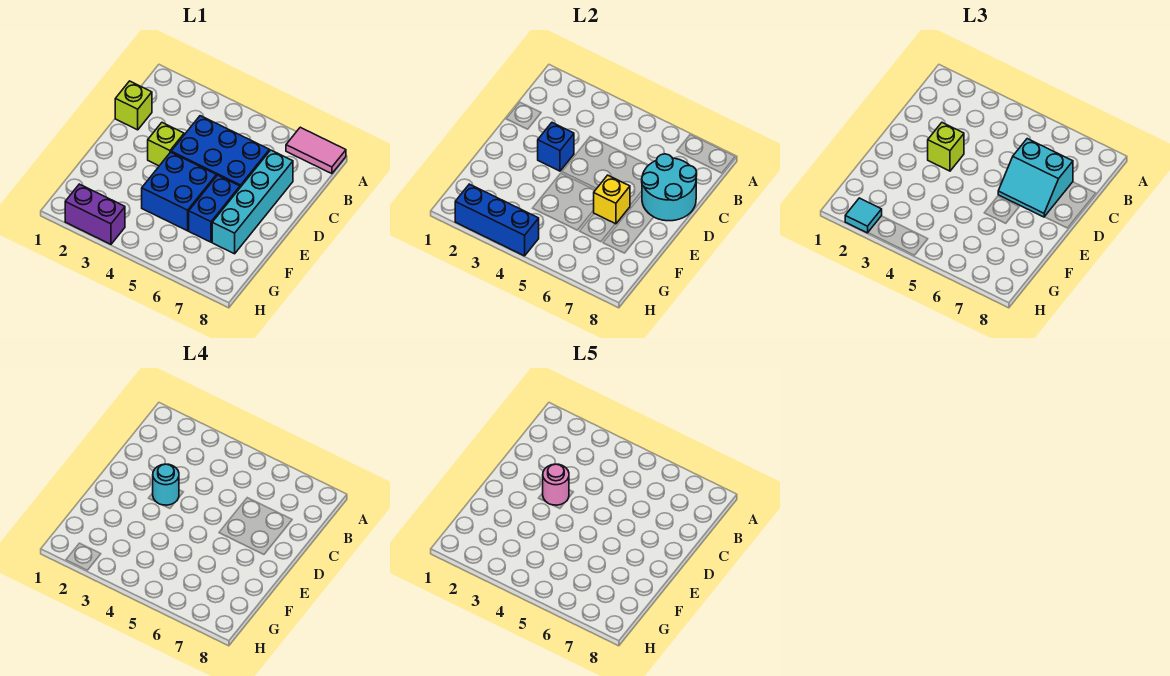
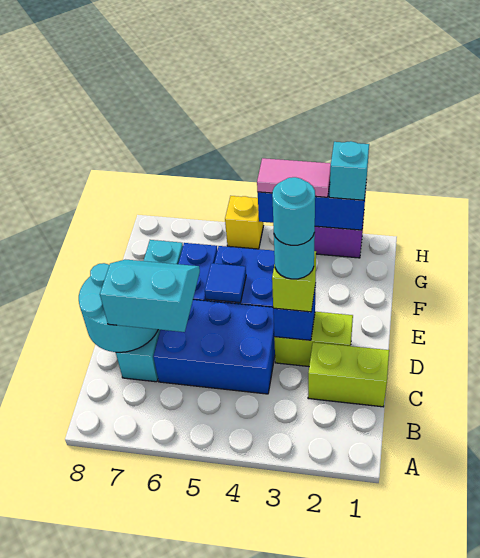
pink 1x2 tile [286,127,346,174] -> pink 1x2 tile moved to [257,158,331,197]
lime 1x1 brick [115,81,152,130] -> lime 1x2 brick [308,342,389,407]
lime 1x1 brick [148,123,184,166] -> lime 1x2 brick [274,312,353,366]
pink 1x1 round brick [543,464,569,505] -> cyan 1x1 round brick [272,177,316,245]
none -> blue 1x1 tile [205,263,246,303]
yellow 1x1 brick [594,175,630,224] -> yellow 1x1 brick moved to [225,196,264,249]
cyan 1x1 tile [845,198,882,233] -> cyan 1x1 brick [329,141,369,200]

